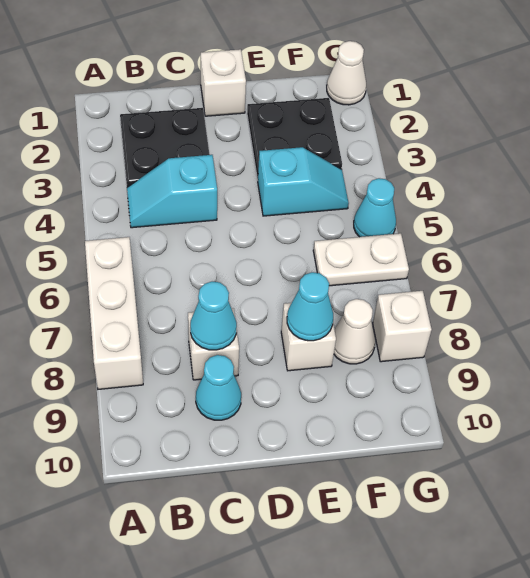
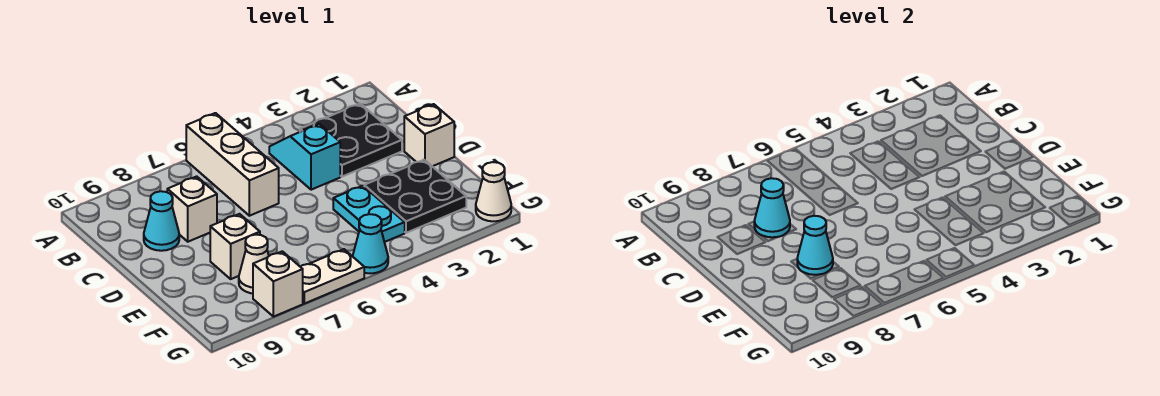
white 1x3 brick [85,237,143,389] -> white 1x3 brick turned to [186,113,279,216]
cyan 1x2 slope [258,147,349,216] -> cyan 1x2 plate [333,186,405,242]
white 1x2 plate [313,233,409,286] -> white 1x2 plate turned to [301,249,364,304]

